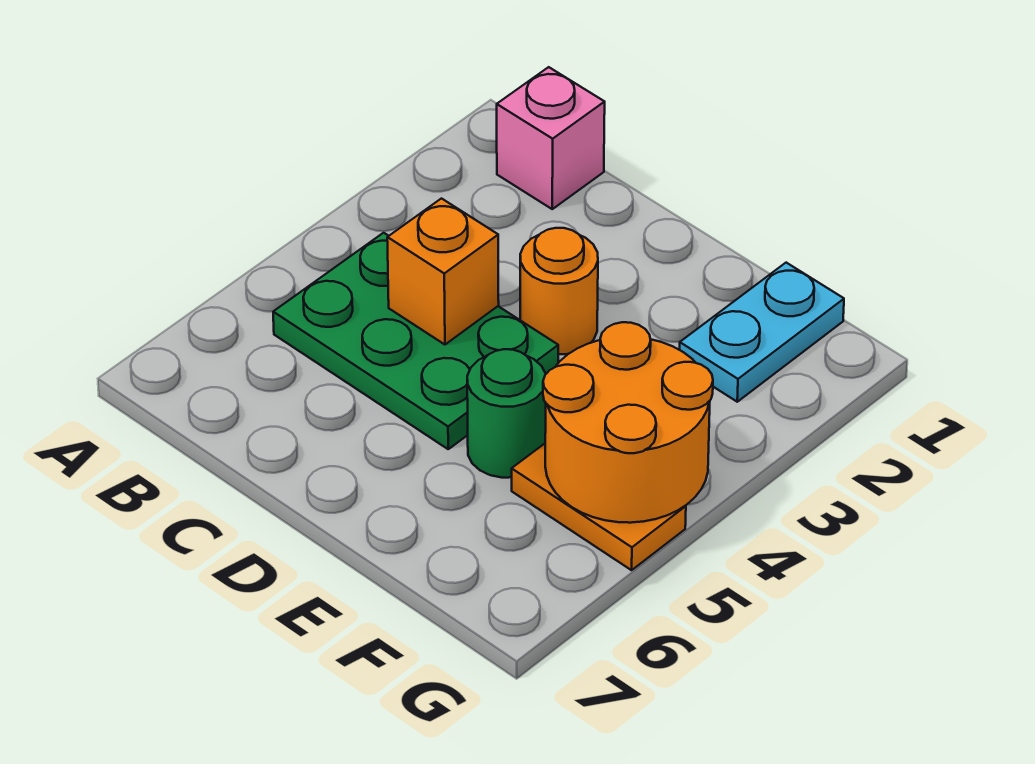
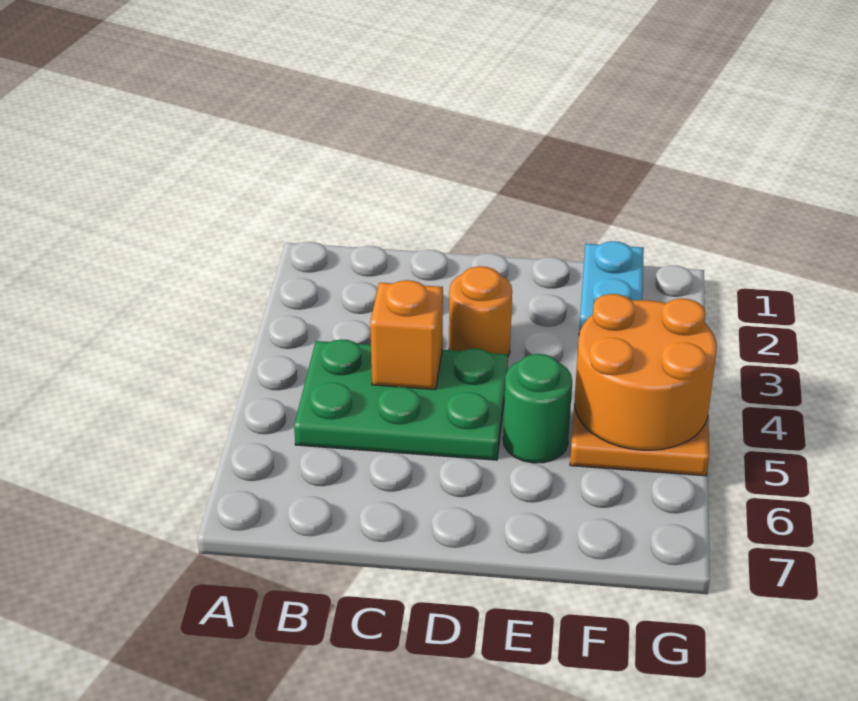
pink 1x1 brick [497,67,605,209] -> none

